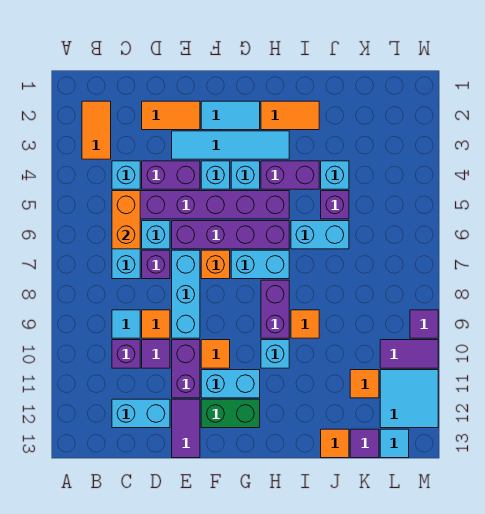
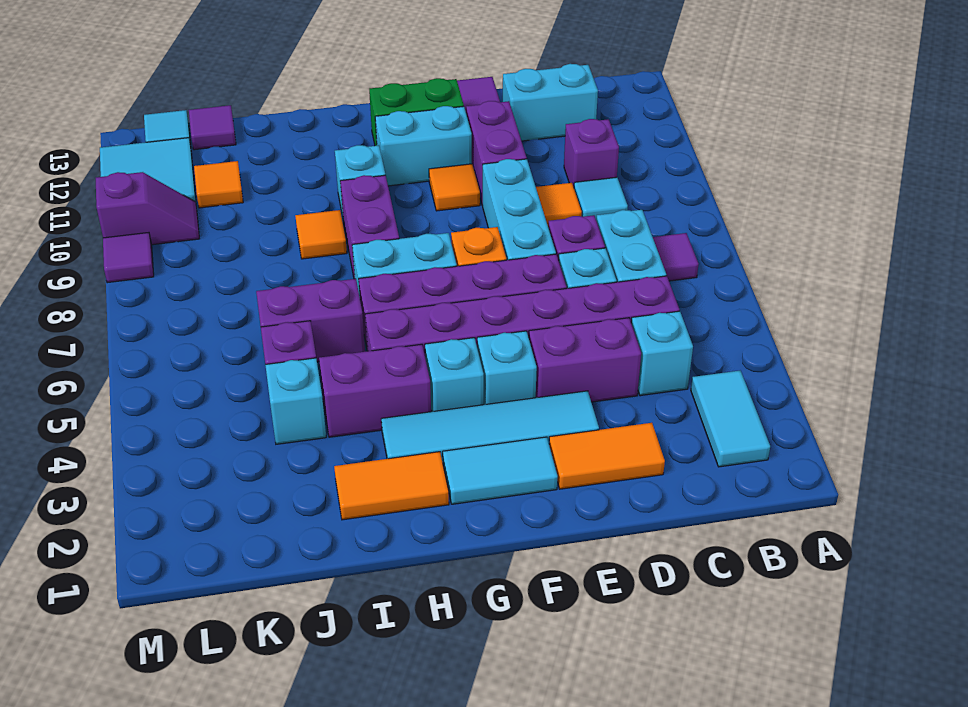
orange 1x2 tile [82,101,111,159] -> cyan 1x2 tile [691,371,770,467]
orange 1x2 brick [112,191,140,249] -> none
purple 1x1 tile [142,340,170,368] -> purple 1x1 tile moved to [653,233,699,281]
cyan 1x2 brick [291,221,349,249] -> purple 1x2 brick [256,279,365,362]
orange 1x1 tile [321,429,349,458] -> none
purple 1x2 tile [380,340,438,368] -> purple 1x2 slope [96,172,199,245]

